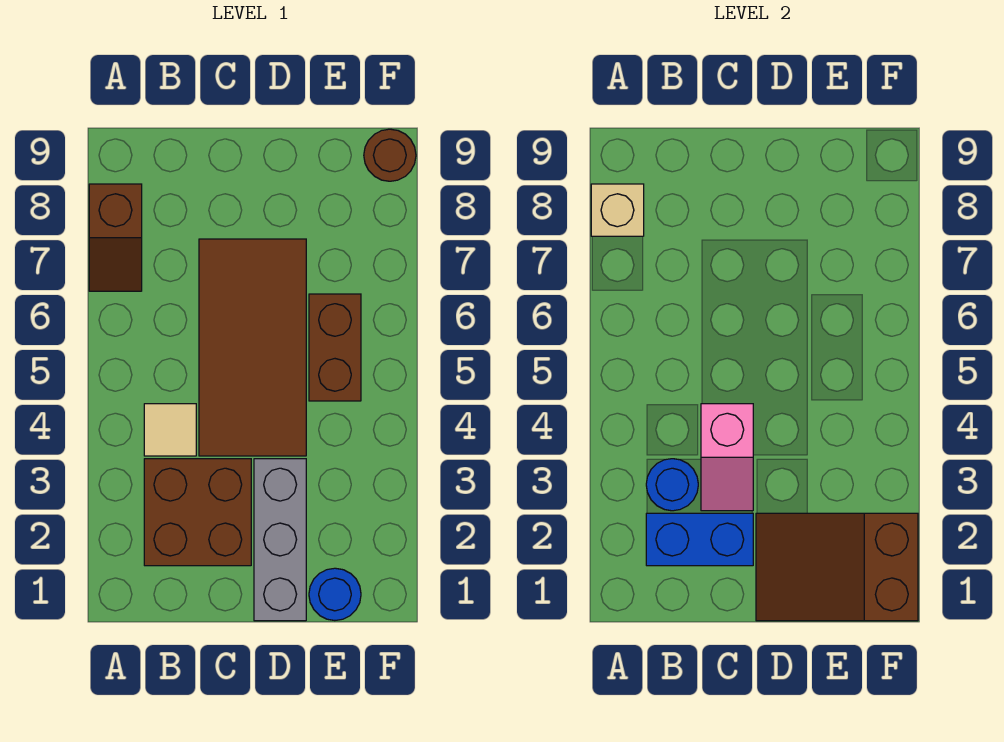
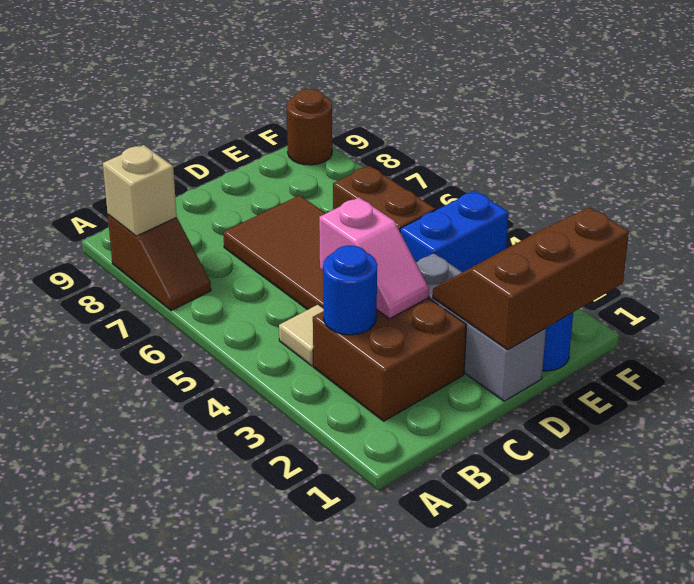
blue 1x2 brick [646,513,753,566] -> blue 1x2 brick moved to [400,191,509,272]
brown 2x3 slope [756,513,918,621] -> brown 2x3 slope turned to [433,207,629,350]

